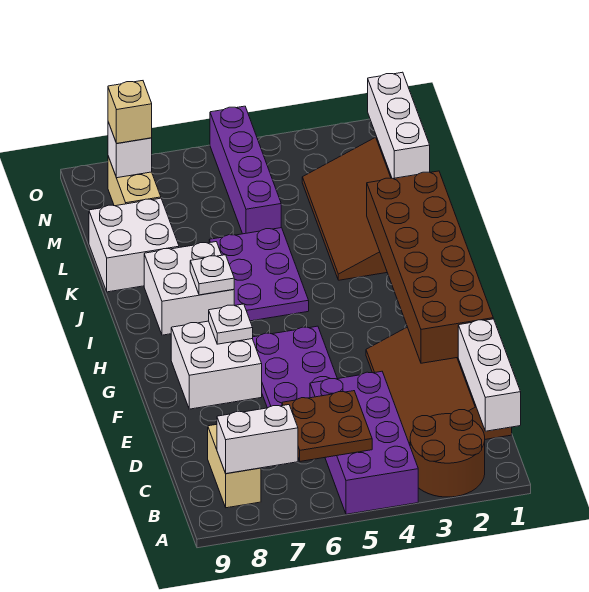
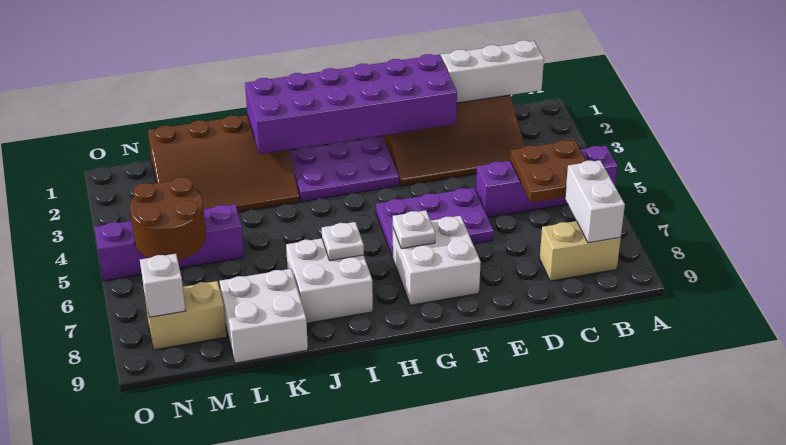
brown 2x2 round brick [410,410,485,497] -> brown 2x2 round brick moved to [130,177,206,260]
purple 2x4 brick [310,371,418,514] -> purple 1x4 brick [476,146,617,217]
brown 2x6 brick [367,171,493,363] -> purple 2x6 brick [245,54,457,154]
purple 2x3 plate [209,228,309,321] -> purple 2x3 plate moved to [290,137,399,202]
white 1x3 brick [368,72,430,178] -> none
tan 1x1 brick [108,81,152,144] -> none

